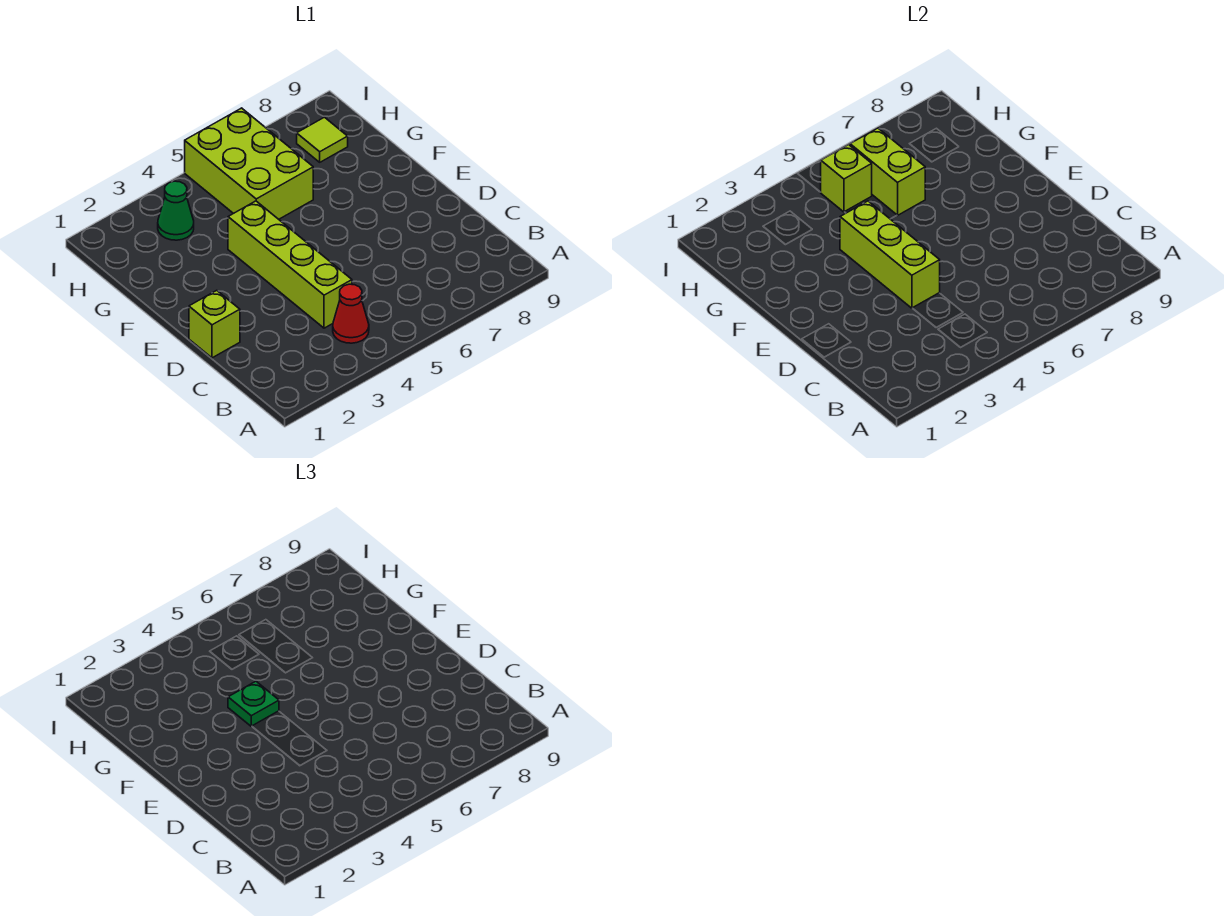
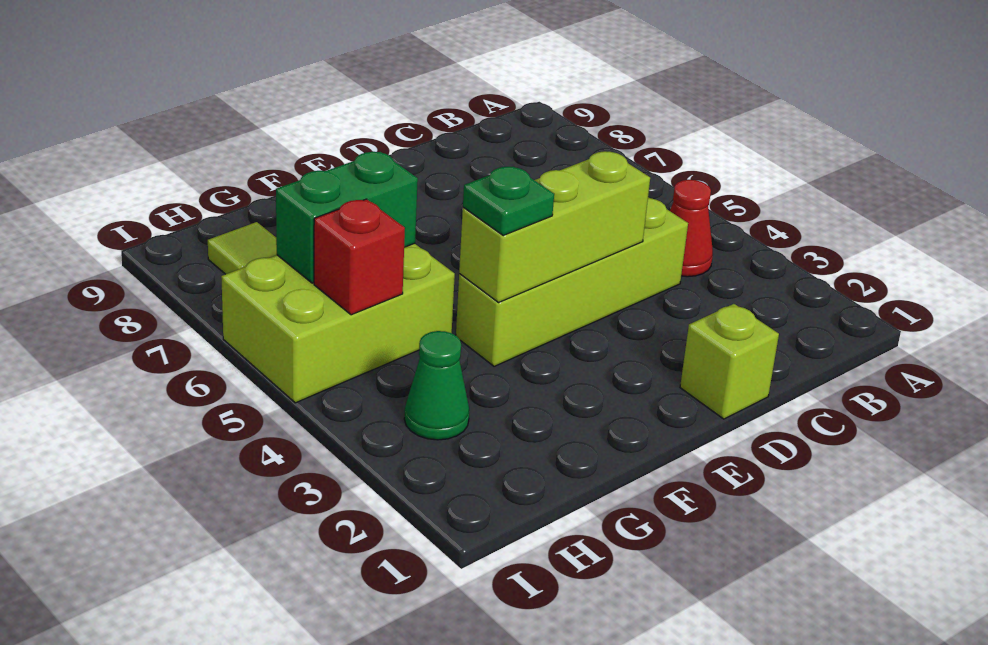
lime 1x2 brick [850,128,925,215] -> green 1x2 brick [276,152,418,283]
lime 1x1 brick [821,145,872,212] -> red 1x1 brick [314,199,405,315]

